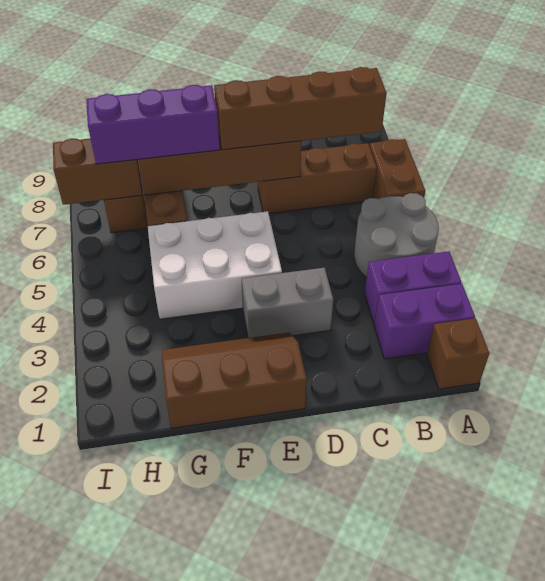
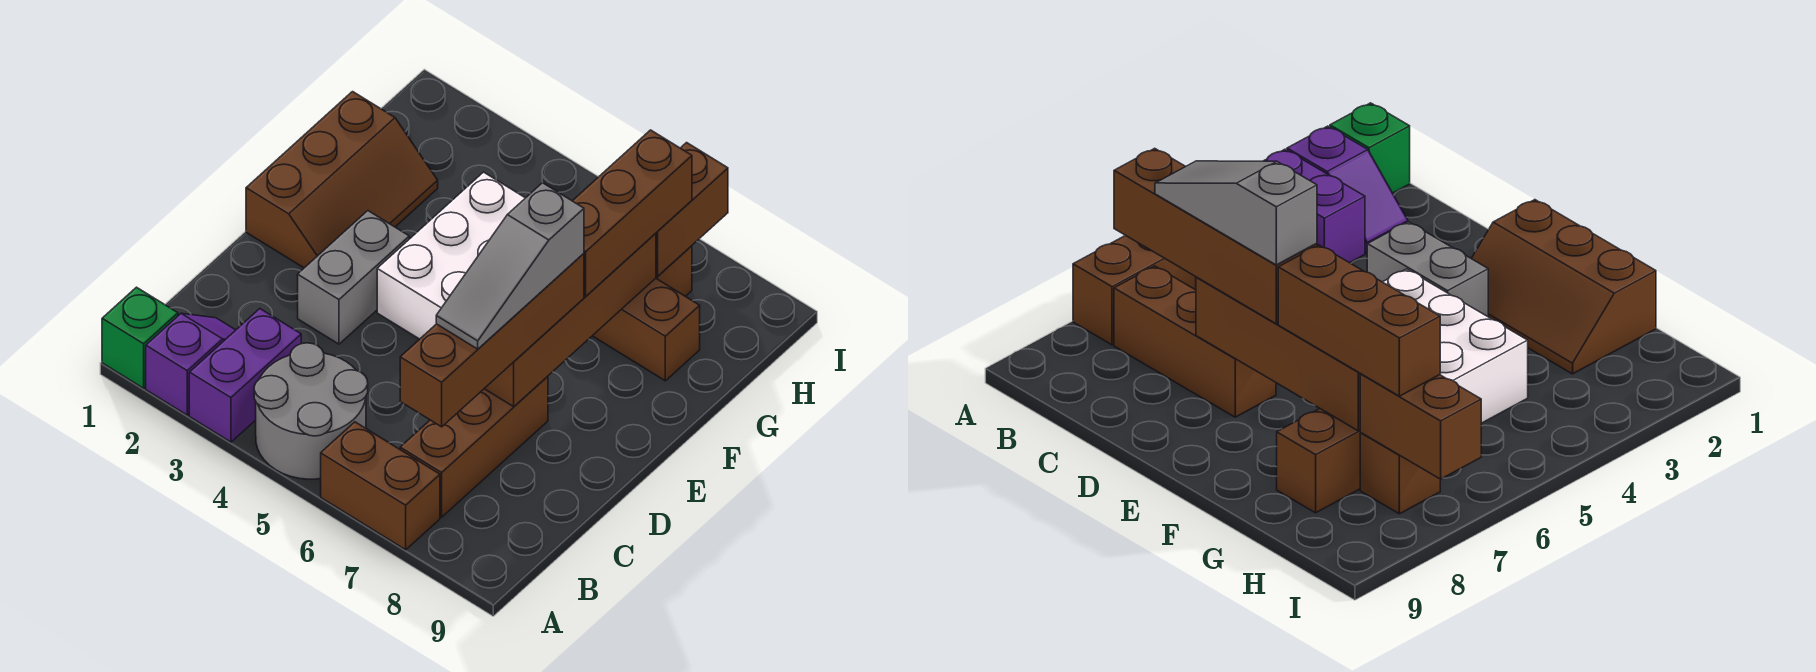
brown 1x1 brick [427,318,489,389] -> green 1x1 brick [102,287,178,388]
purple 1x2 brick [374,284,475,359] -> purple 1x2 slope [146,313,235,415]
none -> grey 1x3 slope [436,183,584,349]
purple 1x3 brick [86,85,220,164] -> brown 1x3 brick [573,130,692,296]

